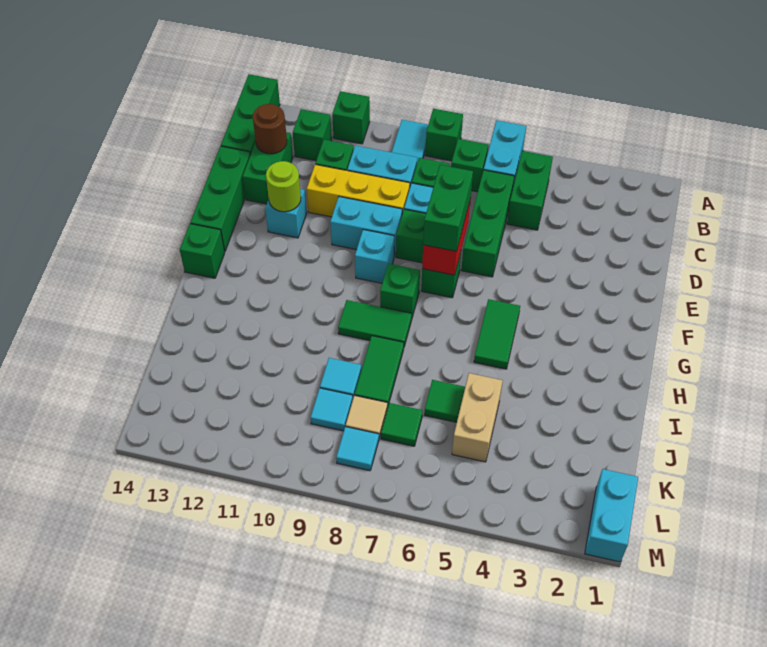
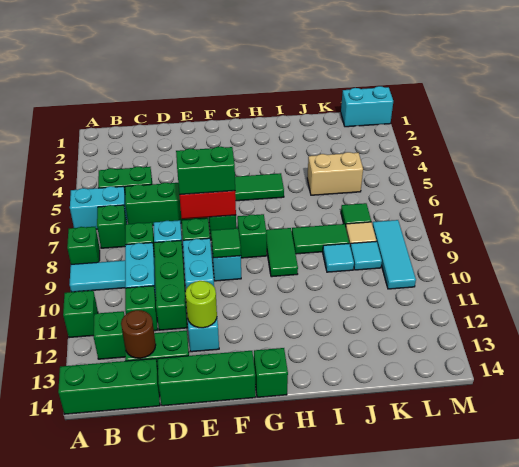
yellow 1x3 brick [307,164,410,217] -> green 1x3 brick [154,241,187,330]
green 1x1 tile [424,380,465,422] -> green 1x1 tile moved to [211,228,241,258]
cyan 1x1 tile [336,427,379,471] -> cyan 1x3 tile [372,220,416,289]

